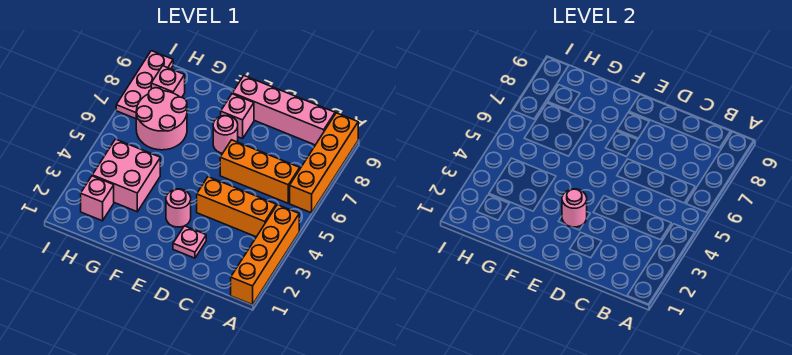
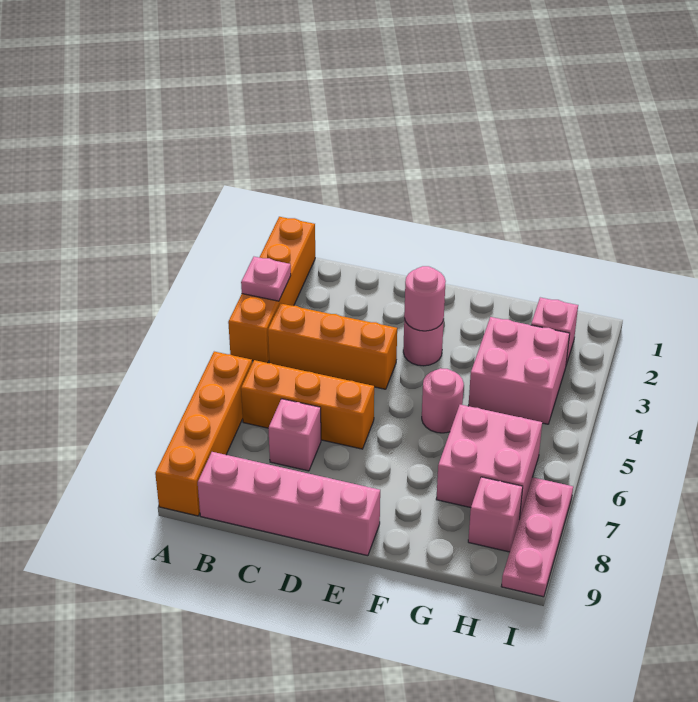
pink 1x1 plate [173,226,206,258] -> pink 1x1 plate moved to [241,257,291,301]
pink 1x1 round brick [213,116,238,153] -> pink 1x1 round brick moved to [422,368,464,433]
pink 1x1 brick [221,94,254,139] -> pink 1x1 brick moved to [268,399,321,471]
pink 2x2 round brick [136,88,187,150] -> pink 2x2 brick [436,405,542,516]

